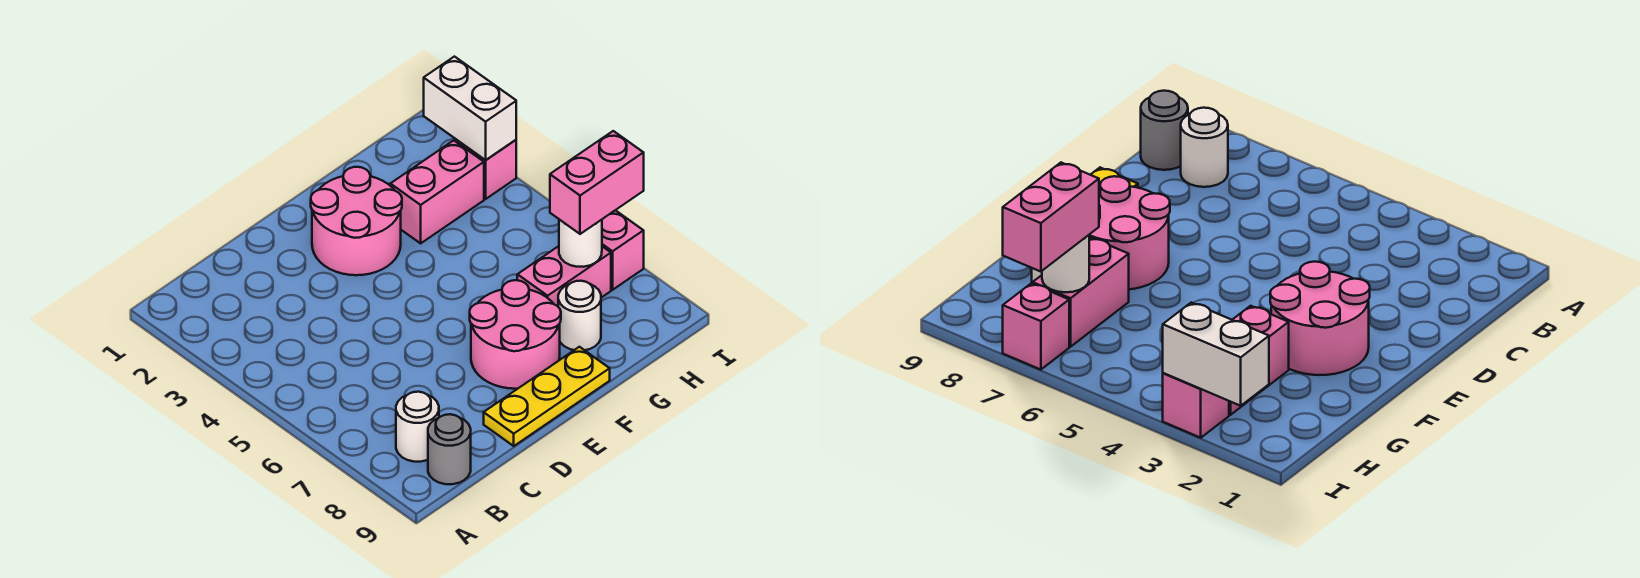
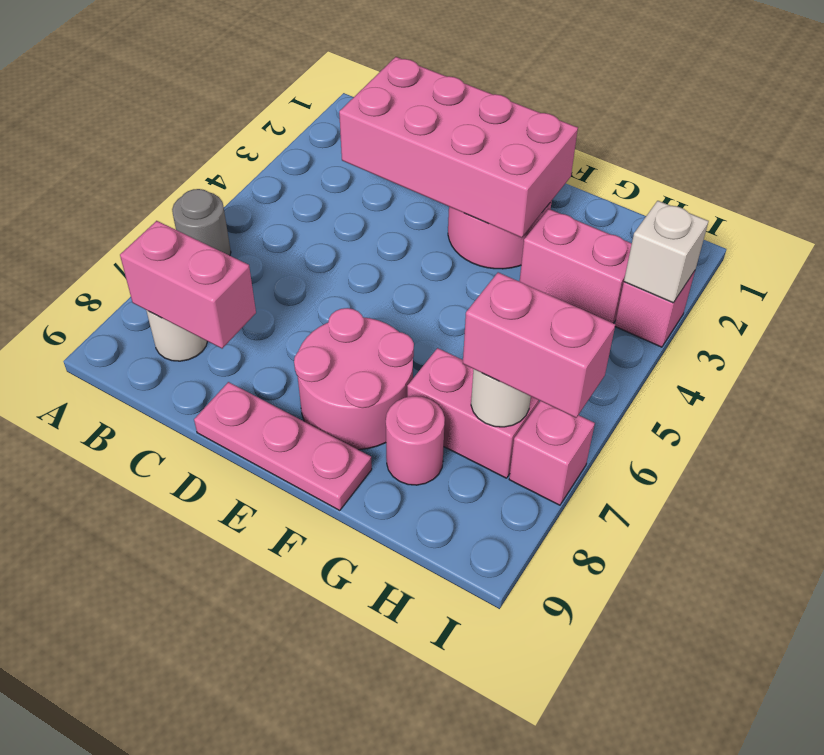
none -> pink 1x2 brick [120,221,256,349]
grey 1x1 round brick [428,414,471,484] -> grey 1x1 round brick moved to [172,189,231,255]
none -> pink 2x4 brick [339,57,578,238]
yellow 1x3 plate [484,347,610,446] -> pink 1x3 plate [194,382,372,510]
white 1x1 round brick [558,281,601,350] -> pink 1x1 round brick [386,396,445,485]
white 1x2 brick [424,57,516,160] -> white 1x1 brick [624,201,709,303]

